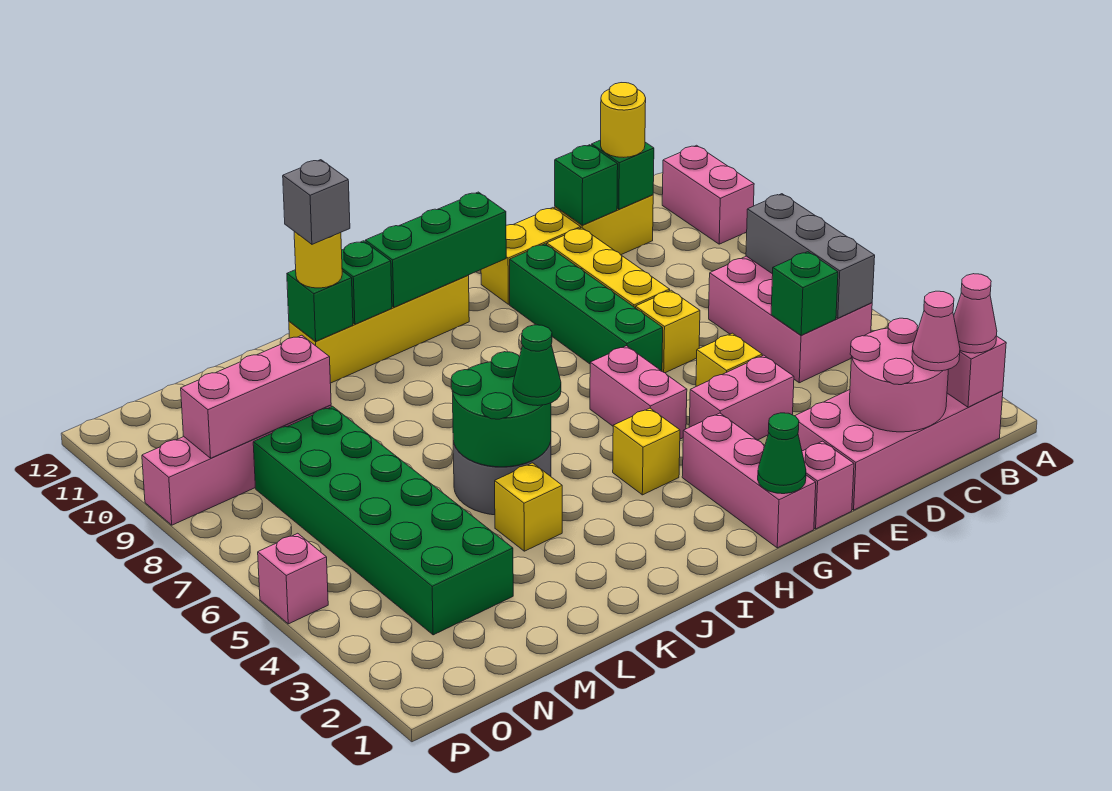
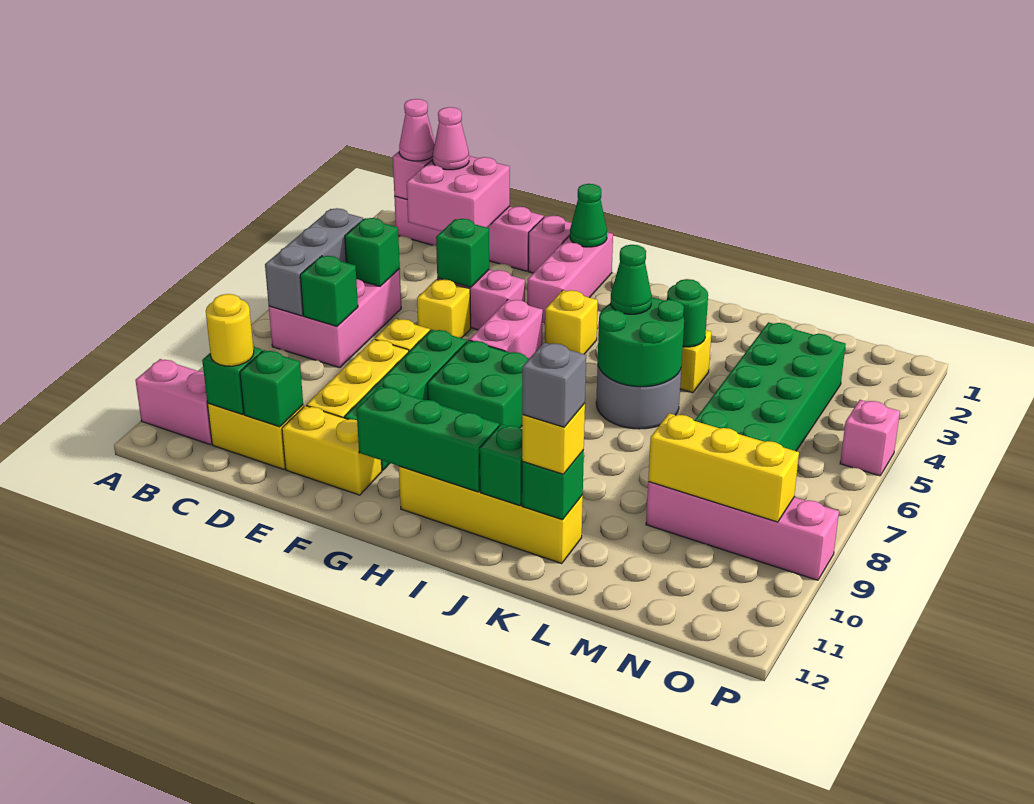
pink 1x2 brick [662,145,754,244] -> pink 1x2 brick turned to [135,359,212,445]
pink 2x4 brick [795,390,1003,510] -> pink 1x4 brick [394,197,544,271]
pink 2x2 round brick [850,318,948,432] -> pink 2x2 brick [407,156,510,231]
none -> green 1x1 brick [300,256,358,326]
none -> green 1x1 brick [436,219,489,287]
none -> green 2x2 brick [427,340,529,428]
none -> green 1x1 round brick [667,279,708,347]
yellow 1x1 round brick [294,232,342,288] -> yellow 1x1 brick [522,403,585,474]
pink 1x3 brick [181,335,331,458] -> yellow 1x3 brick [648,413,799,522]

